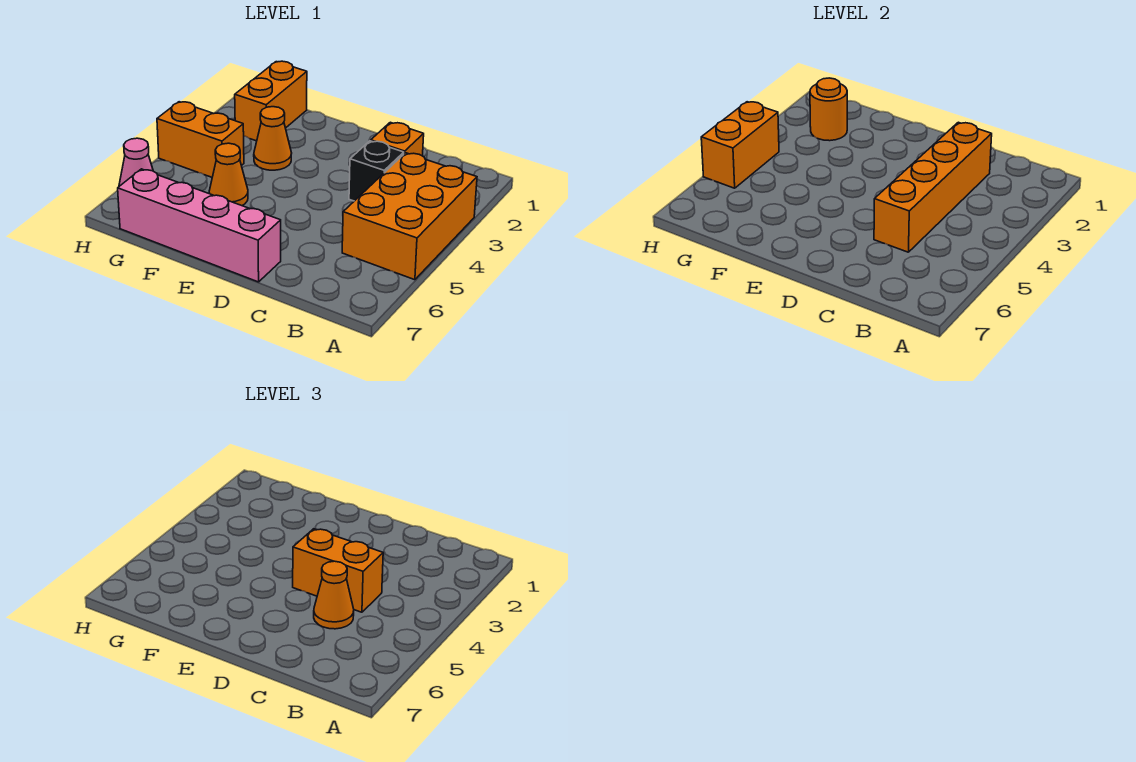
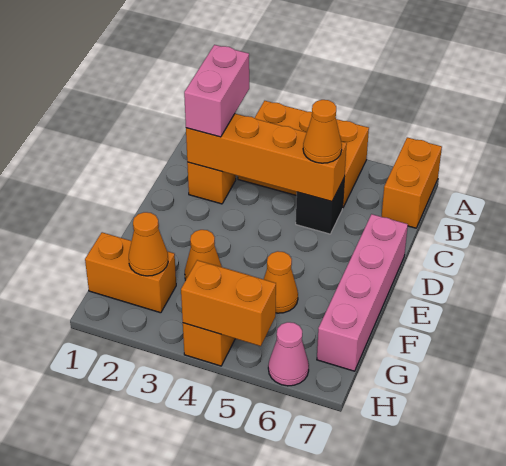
none -> pink 1x2 brick [184,45,249,137]
black 1x1 brick [349,141,404,201] -> black 1x1 brick moved to [296,179,344,234]
orange 1x2 brick [293,529,383,612] -> orange 1x2 brick moved to [381,137,442,228]
orange 1x1 round brick [810,78,847,141] -> orange 1x1 cone [129,212,168,276]

